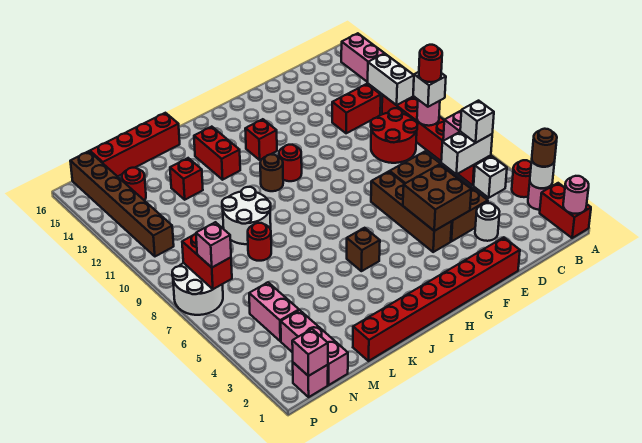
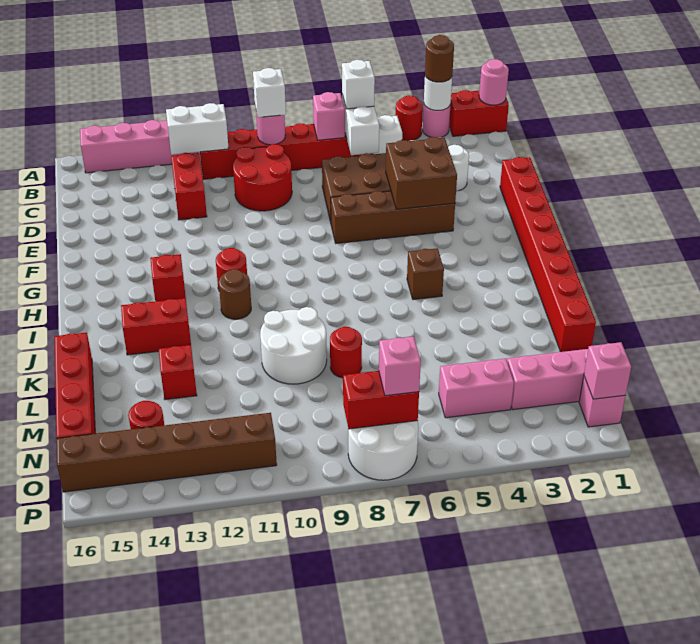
red 1x1 round brick [419,45,442,82] -> none

